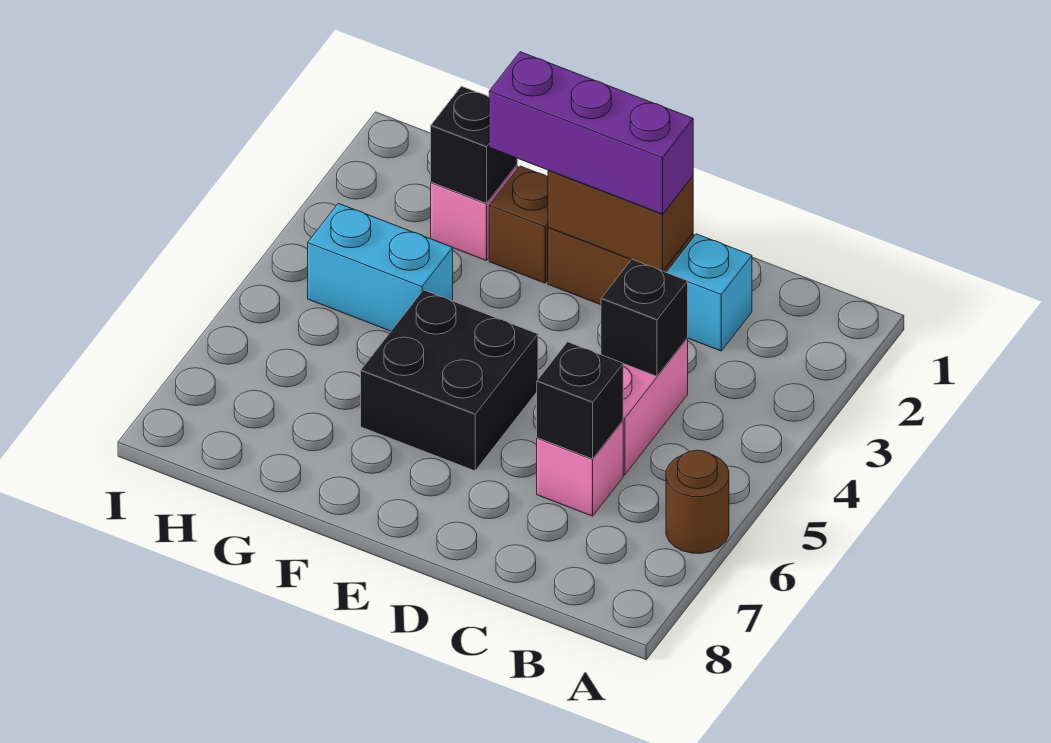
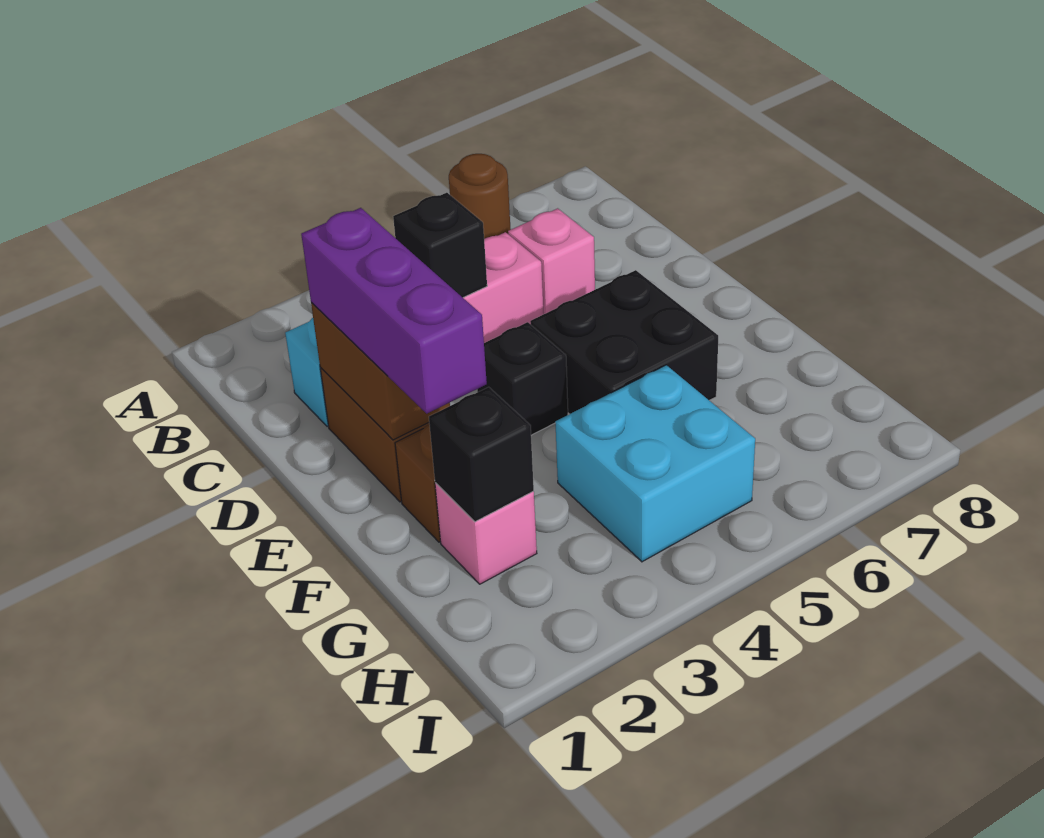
black 1x1 brick [537,342,623,459] -> black 1x1 brick moved to [477,322,568,435]
cyan 1x2 brick [308,203,453,331] -> cyan 2x2 brick [555,365,755,562]

